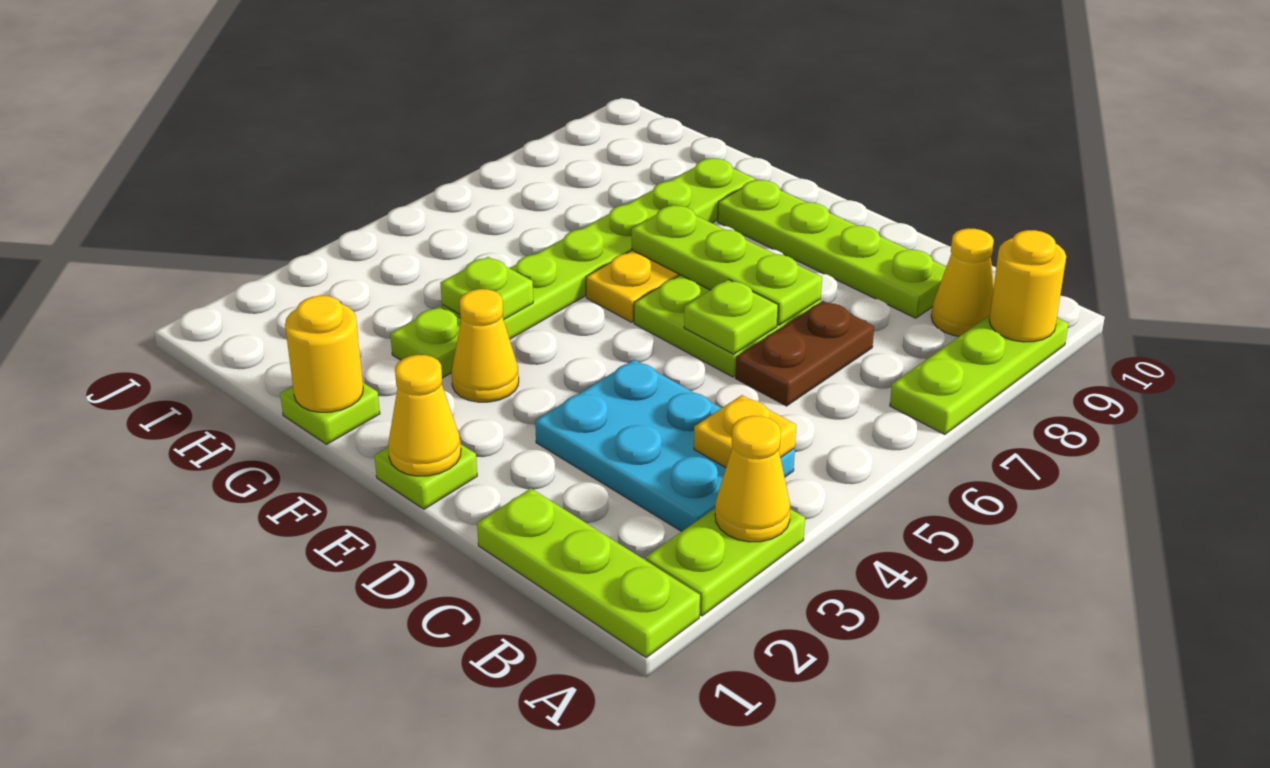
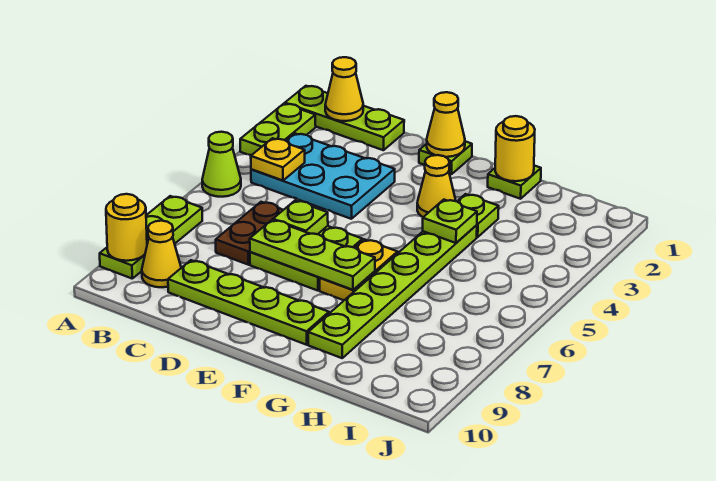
yellow 1x1 cone [715,416,790,542] -> yellow 1x1 cone moved to [325,57,363,121]
none -> lime 1x1 cone [202,132,241,197]

